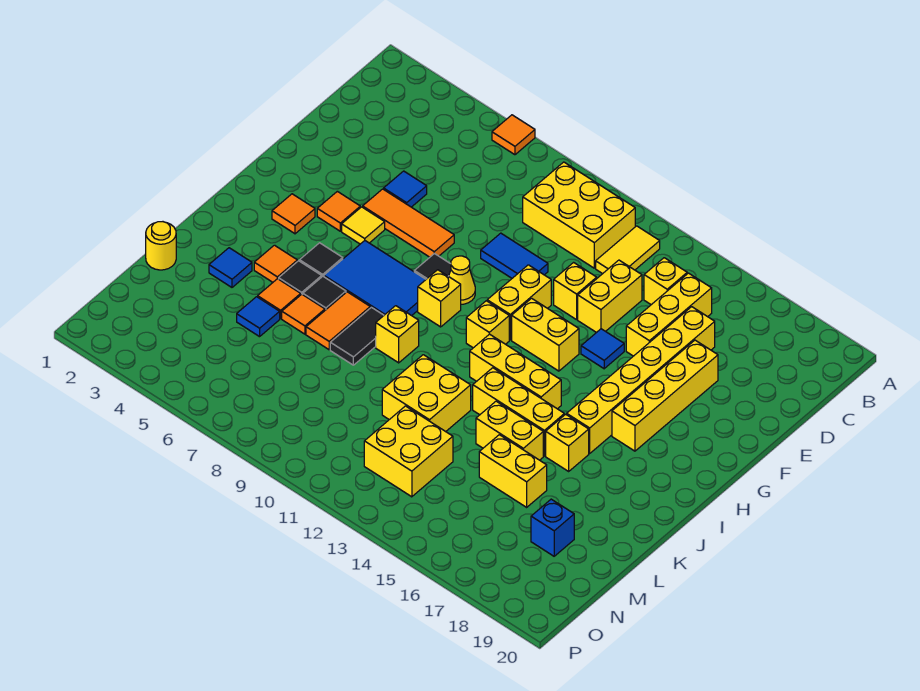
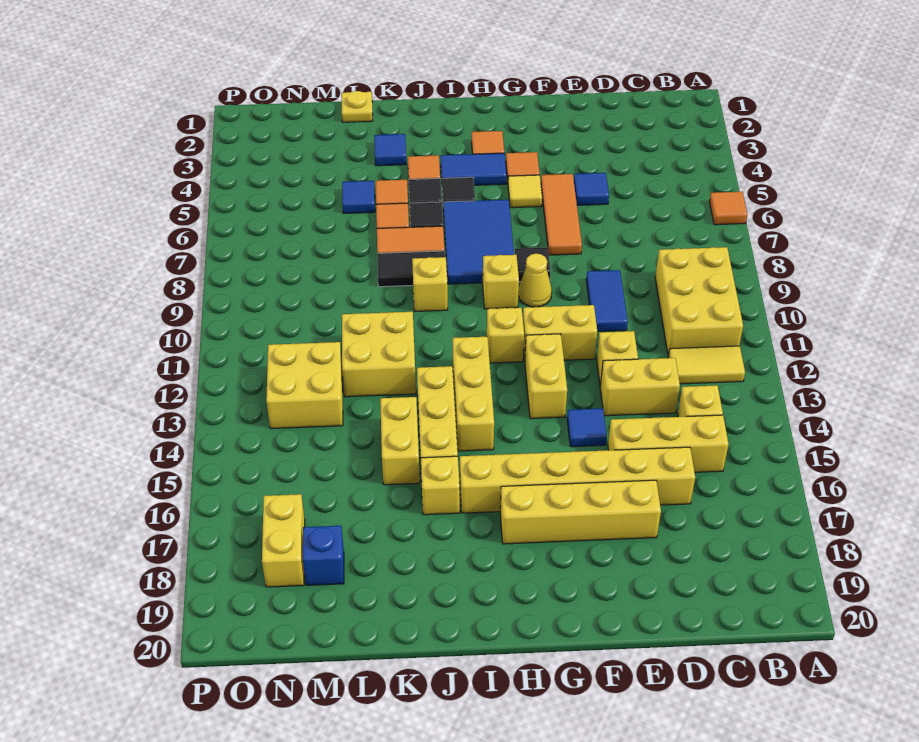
none -> blue 1x2 tile [441,153,507,185]
yellow 1x1 round brick [146,222,176,270] -> yellow 1x1 plate [342,91,373,122]
yellow 1x2 brick [479,435,547,507] -> yellow 1x2 brick moved to [262,494,305,587]

